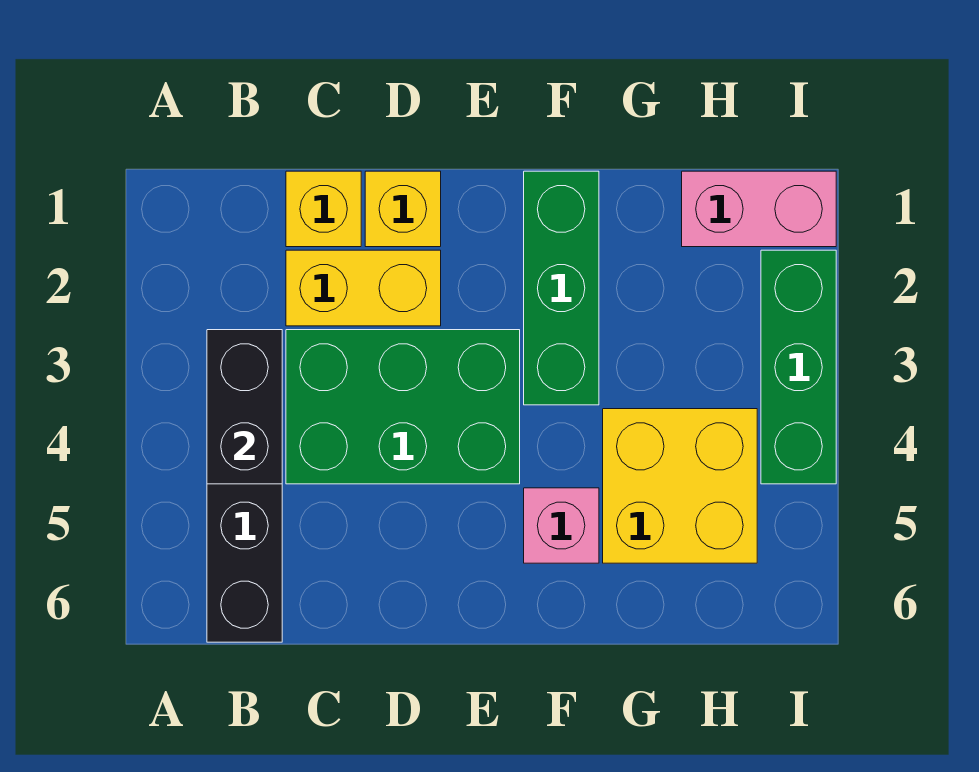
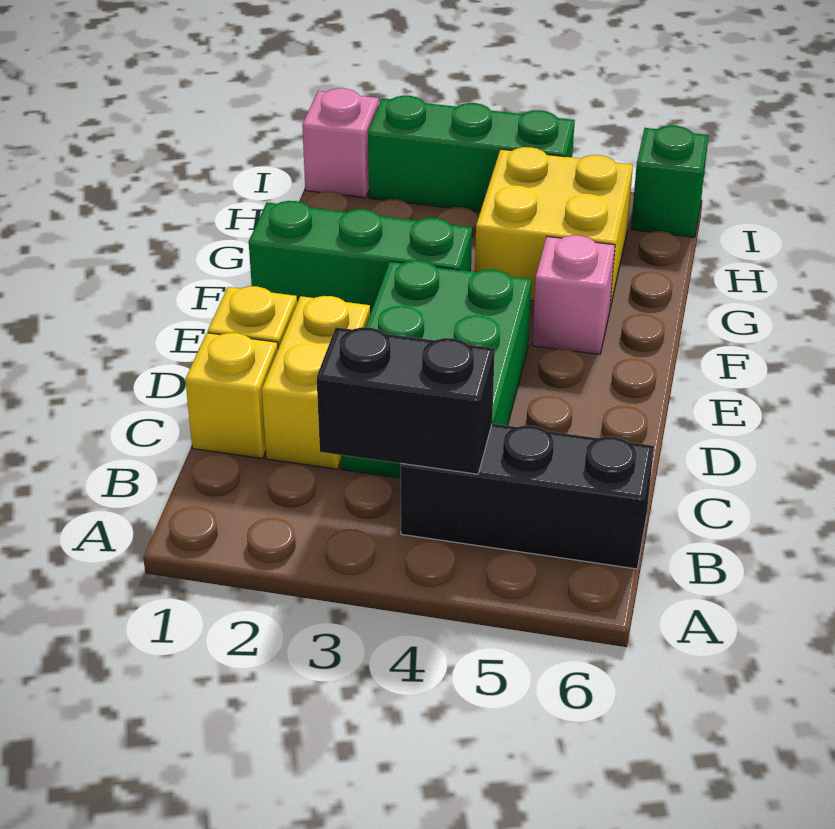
pink 1x2 brick [682,171,836,247] -> pink 1x1 brick [302,88,379,198]
none -> green 1x1 brick [631,125,709,237]

